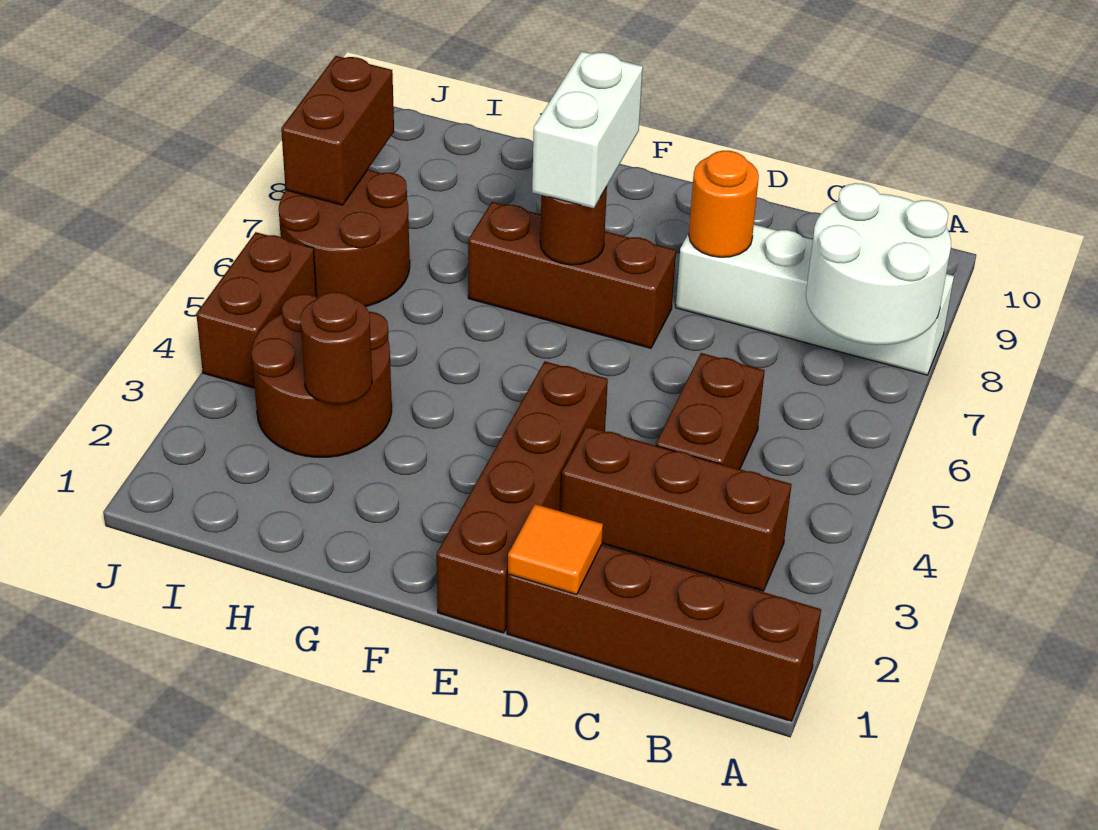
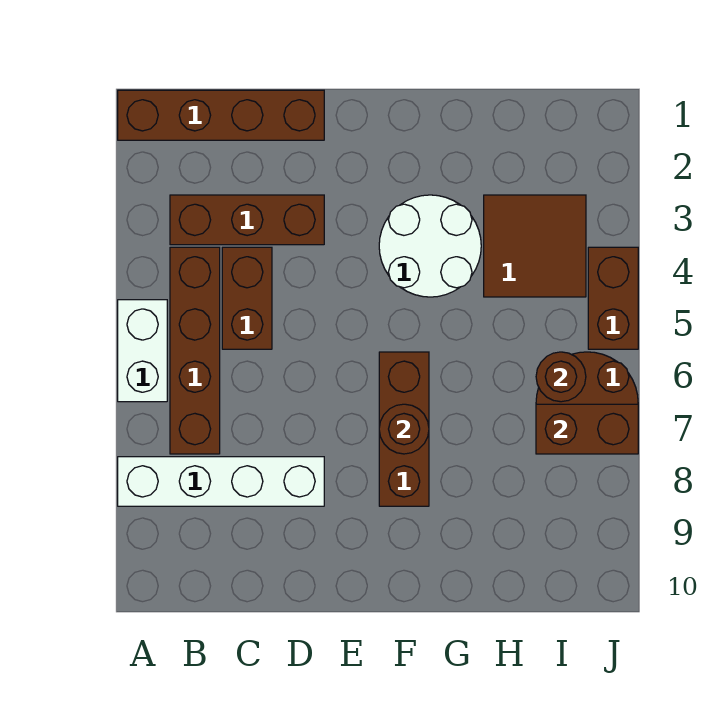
white 2x2 round brick [806,183,951,345] -> white 2x2 round brick moved to [379,195,481,297]
orange 1x1 tile [508,504,603,595] -> none
orange 1x1 round brick [689,151,759,257] -> none
brown 1x4 brick [437,361,608,633] -> brown 1x4 brick moved to [170,247,220,454]
brown 1x3 brick [468,202,676,348] -> brown 1x3 brick turned to [379,352,429,506]
white 1x2 brick [532,51,643,208] -> white 1x2 brick moved to [118,300,167,402]
brown 2x2 round brick [251,294,392,457] -> brown 2x2 tile [484,195,586,297]
brown 1x1 round brick [300,292,372,405] -> brown 1x1 round brick moved to [536,352,586,402]
brown 1x2 brick [281,56,394,205] -> brown 1x2 brick turned to [536,404,638,454]

